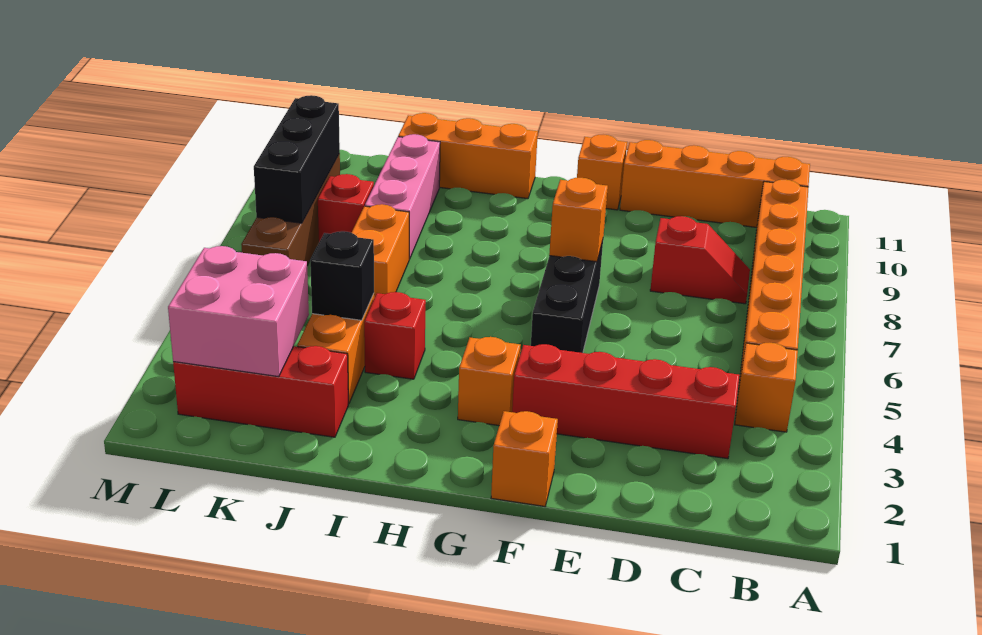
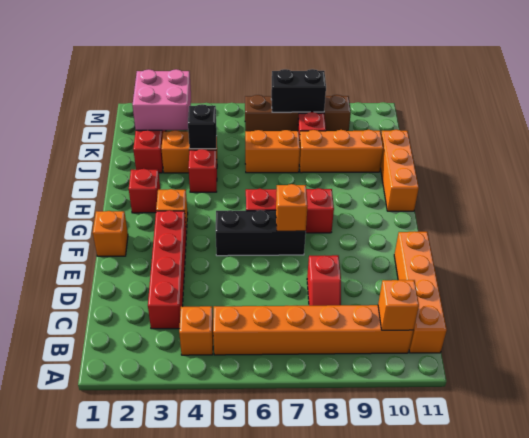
orange 1x1 brick [577,135,627,210] -> orange 1x1 brick moved to [378,280,419,330]
none -> red 1x3 brick [246,188,334,233]
none -> red 1x1 brick [129,169,160,213]
pink 1x3 brick [365,134,440,259] -> orange 1x3 brick [299,130,383,173]
black 1x3 brick [254,95,340,223] -> black 1x2 brick [271,69,326,112]

